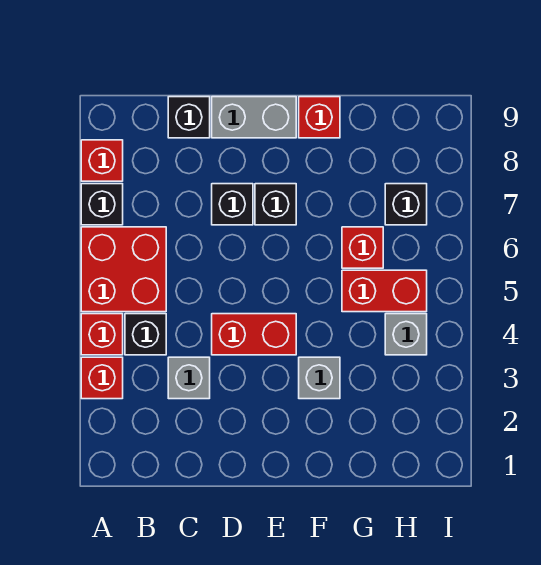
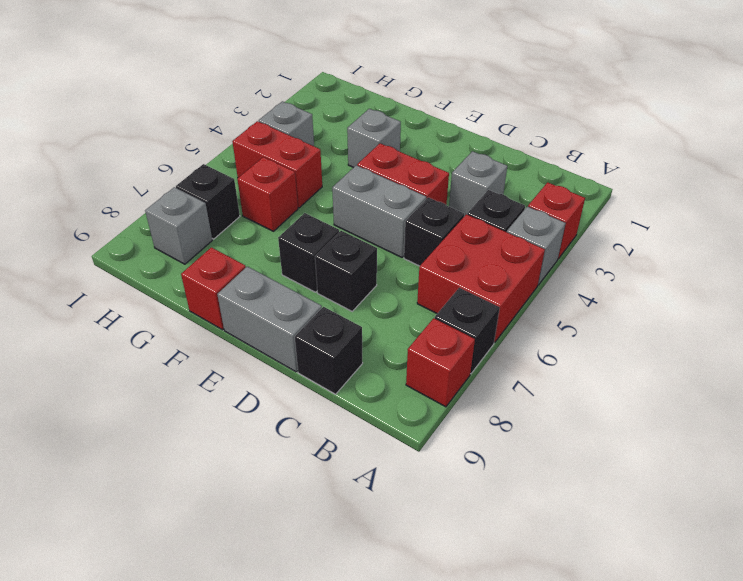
red 1x1 brick [81,314,123,355] -> grey 1x1 brick [507,207,565,285]
none -> black 1x1 brick [404,197,464,266]
none -> grey 1x2 brick [332,165,426,257]
none -> grey 1x1 brick [145,187,212,264]

